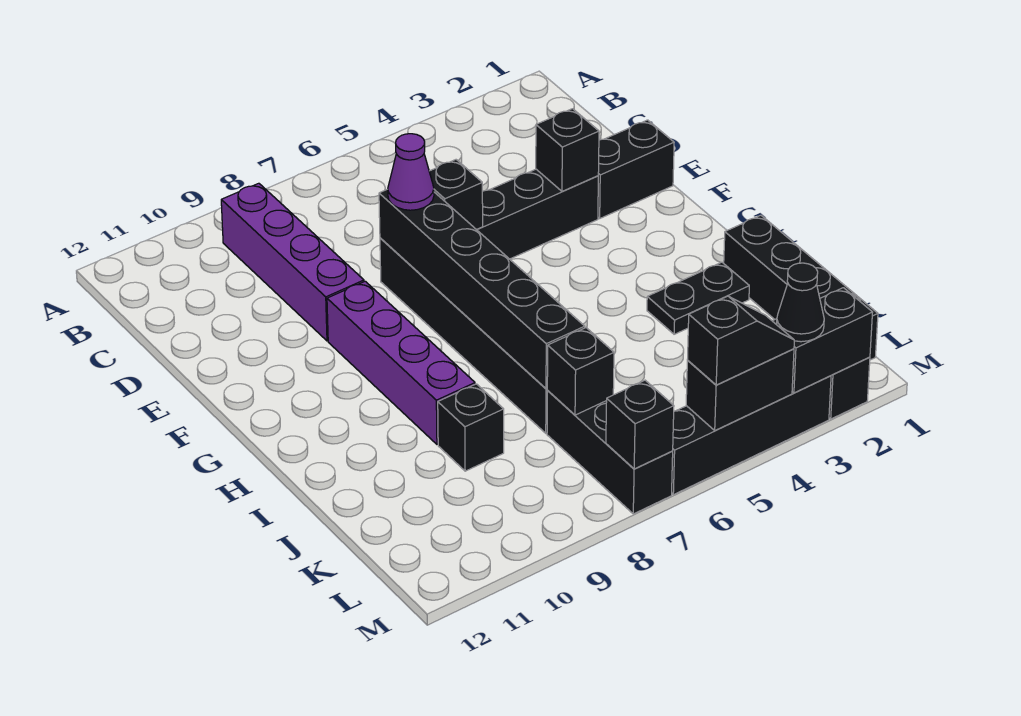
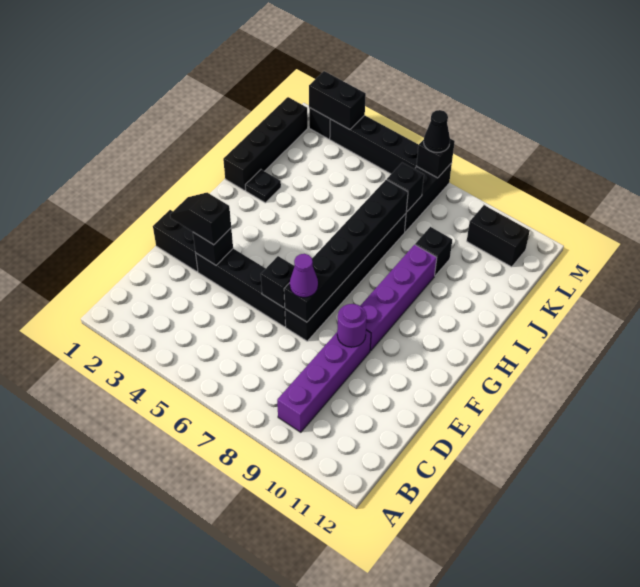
none -> purple 1x1 round brick [337,304,367,347]
black 1x2 plate [647,262,749,334] -> black 1x1 plate [245,170,281,203]
black 1x1 cone [777,263,824,342] -> black 1x1 cone moved to [424,110,450,153]
black 1x2 brick [686,349,794,430] -> black 1x2 brick moved to [467,205,530,267]
black 1x2 slope [687,296,794,385] -> black 1x2 slope moved to [170,193,231,245]

